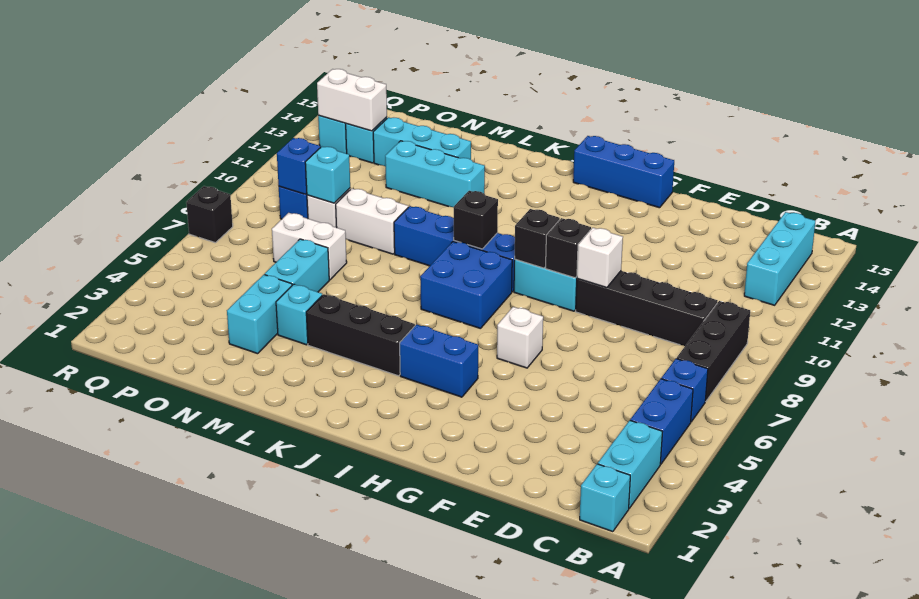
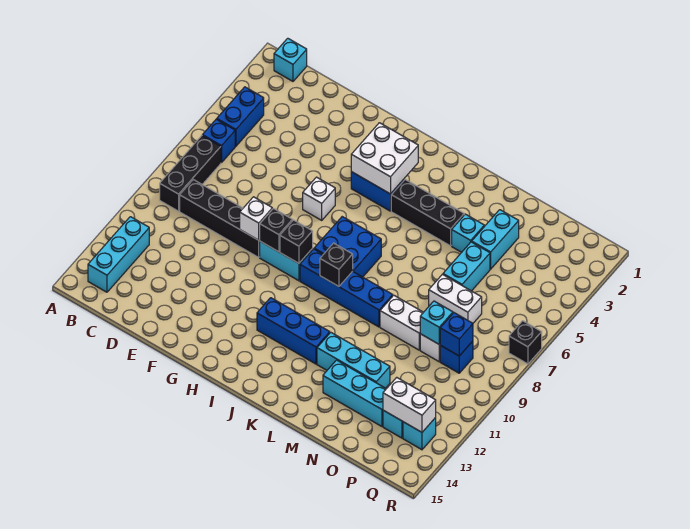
cyan 1x2 brick [598,421,662,508] -> none
blue 1x3 brick [573,136,674,208] -> blue 1x3 brick moved to [257,298,330,364]
none -> white 2x2 brick [351,123,418,194]

